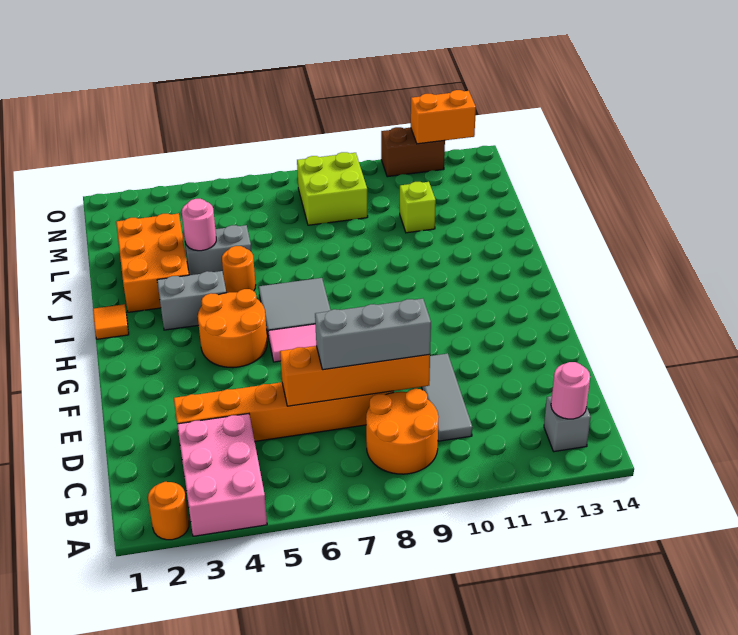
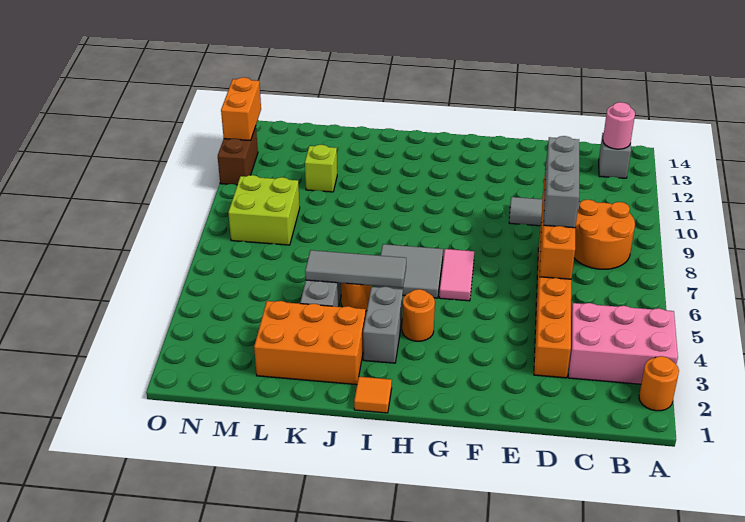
orange 2x2 round brick [198,289,267,368] -> orange 1x1 round brick [402,289,435,341]
none -> grey 1x3 tile [305,250,406,288]
pink 1x1 round brick [182,199,216,251] -> none

